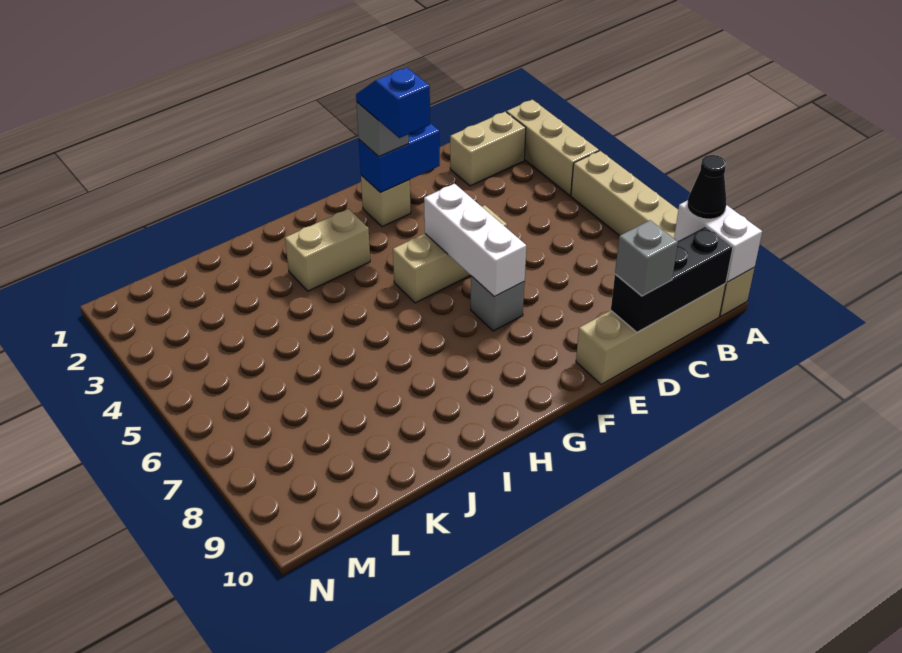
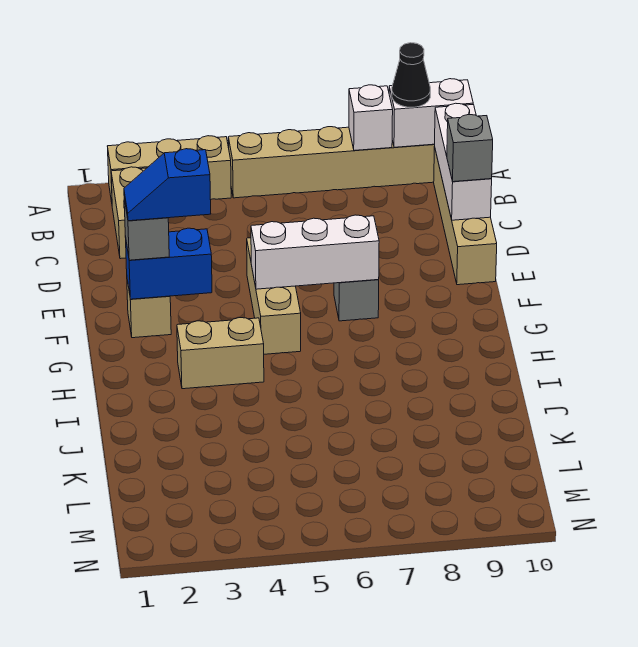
none -> white 1x1 brick [349,85,393,150]
black 1x3 brick [611,227,733,332] -> white 1x3 brick [434,103,492,220]
blue 1x2 brick [359,123,440,193] -> blue 1x2 brick turned to [125,228,212,299]
tan 1x2 brick [285,209,370,291] -> tan 1x2 brick turned to [177,318,264,389]

